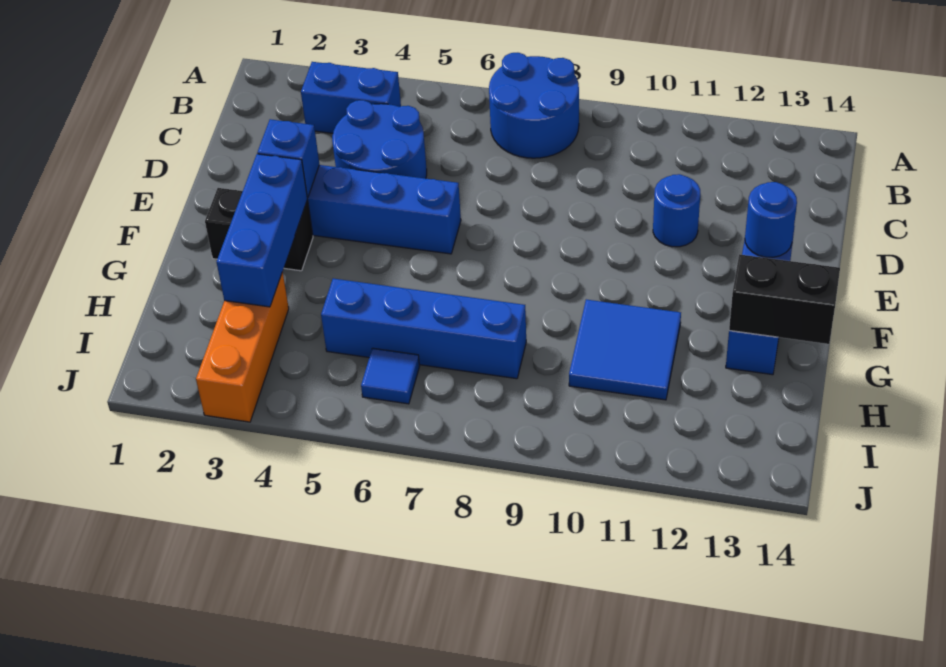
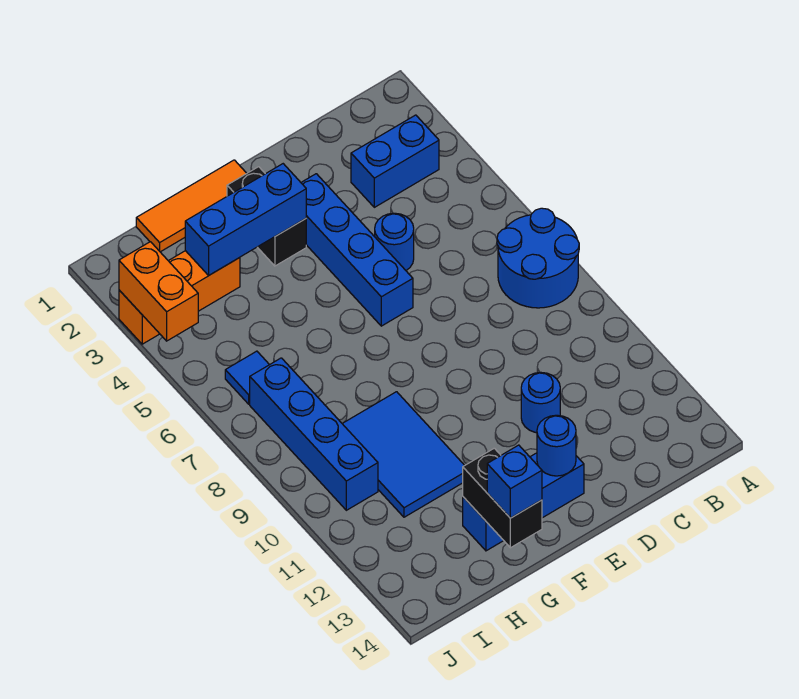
blue 1x2 brick [301,62,401,133] -> blue 1x2 brick turned to [351,115,439,207]
blue 2x2 round brick [332,100,427,179] -> blue 1x1 round brick [375,213,414,270]
blue 1x1 brick [257,119,319,197] -> blue 1x1 brick moved to [487,445,542,518]
none -> orange 1x3 tile [136,160,247,252]
blue 2x2 tile [569,300,681,400] -> blue 2x3 tile [342,392,465,517]
blue 1x4 brick [321,279,526,379] -> blue 1x4 brick moved to [250,358,378,510]
none -> orange 1x2 brick [119,242,198,341]

